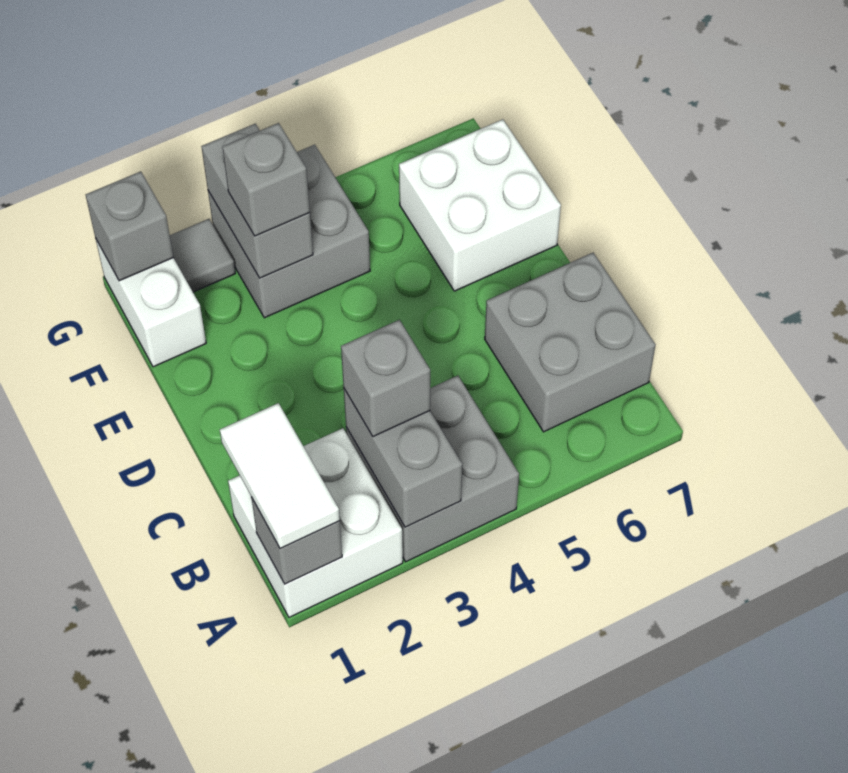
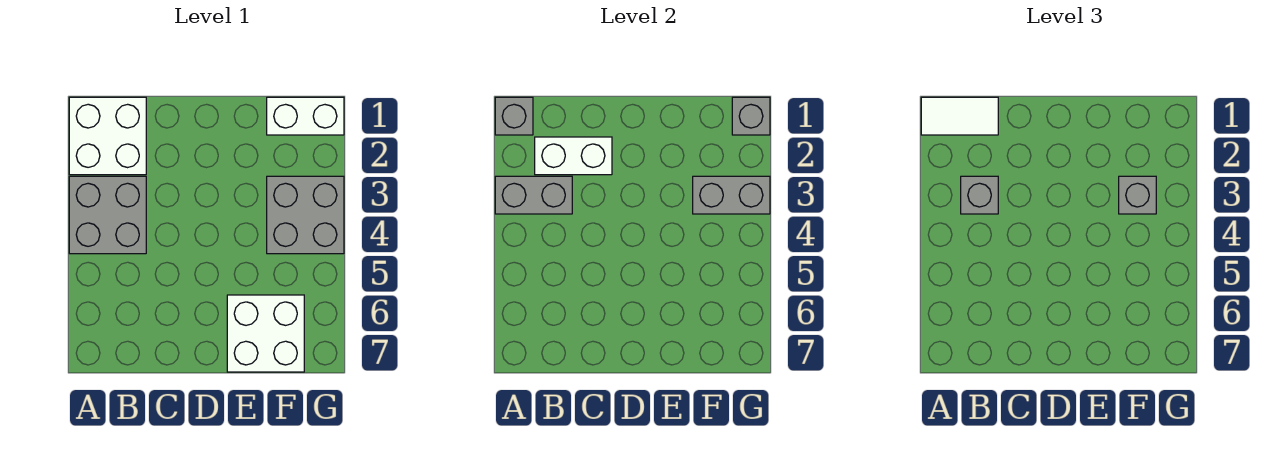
none -> white 1x2 brick [535,137,612,175]
grey 2x2 brick [485,253,655,432] -> none
grey 1x1 tile [170,219,235,292] -> none

